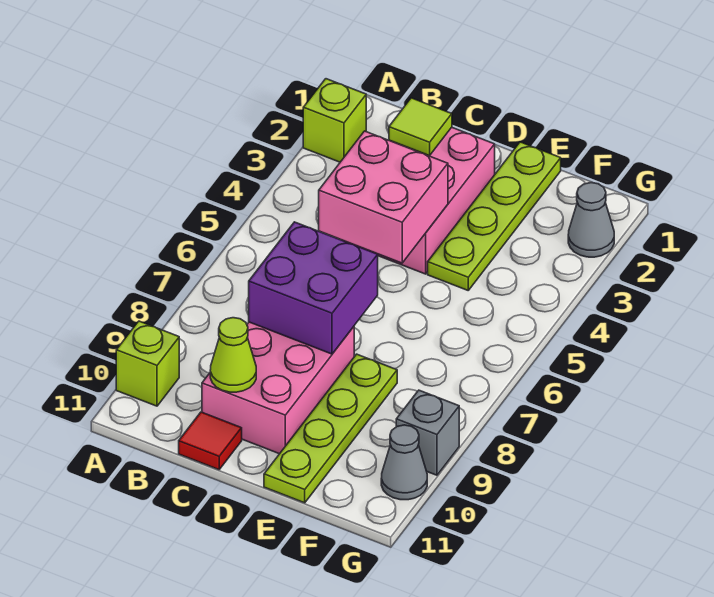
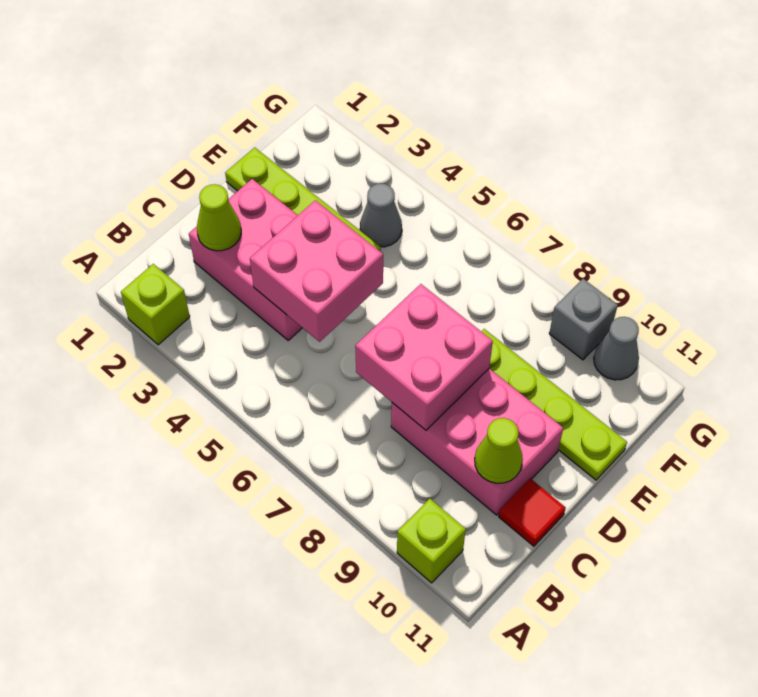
lime 1x1 tile [389,98,452,156] -> lime 1x1 cone [197,184,241,251]
purple 2x2 brick [249,222,378,354] -> pink 2x2 brick [355,284,493,430]
grey 1x1 cone [568,183,614,257] -> grey 1x1 cone moved to [360,183,402,247]

